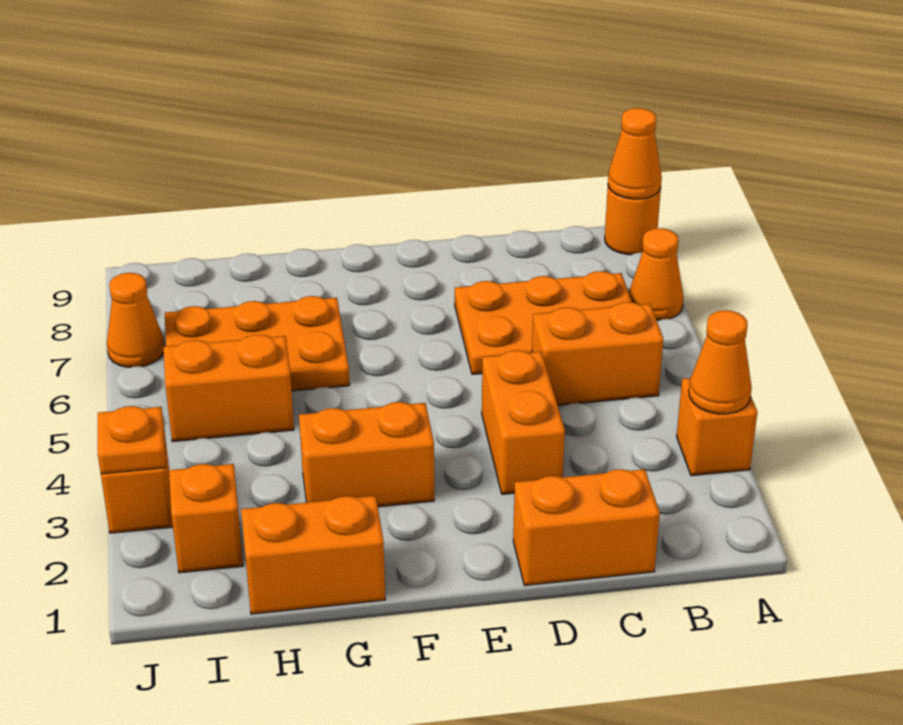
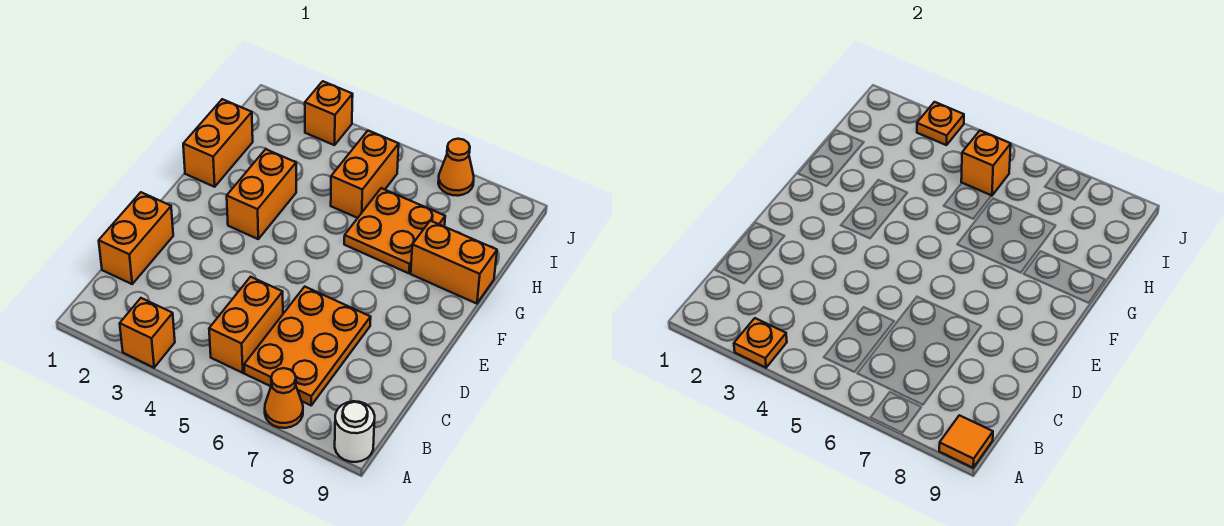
orange 1x1 cone [689,310,752,414] -> orange 1x1 plate [734,318,787,368]
orange 1x1 round brick [605,187,661,255] -> white 1x1 round brick [335,401,375,462]
orange 1x1 cone [608,108,662,199] -> orange 1x1 tile [939,415,993,468]
orange 1x2 brick [482,350,565,494] -> orange 1x2 brick moved to [411,221,497,304]
orange 2x3 plate [165,296,350,391] -> orange 2x2 plate [344,188,445,273]
orange 1x1 brick [169,464,243,573] -> orange 1x1 brick moved to [961,131,1011,196]

